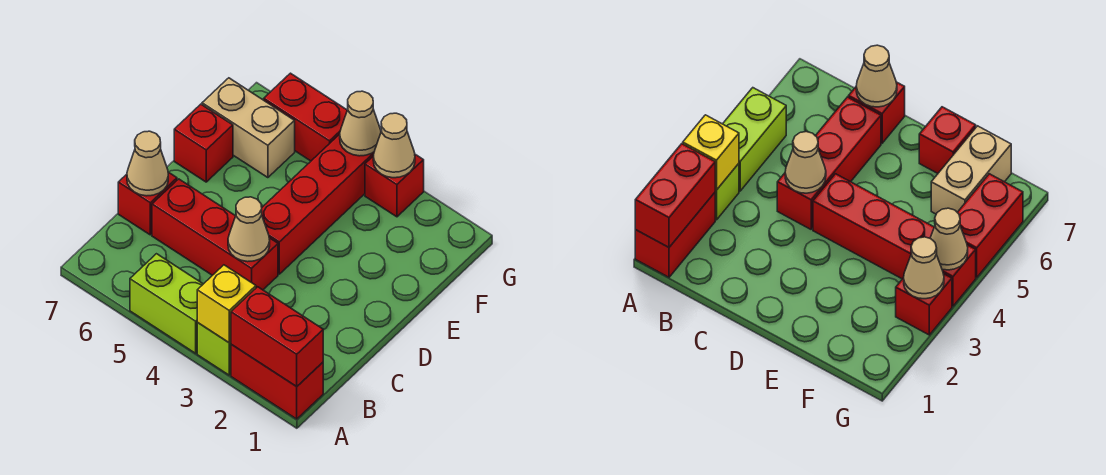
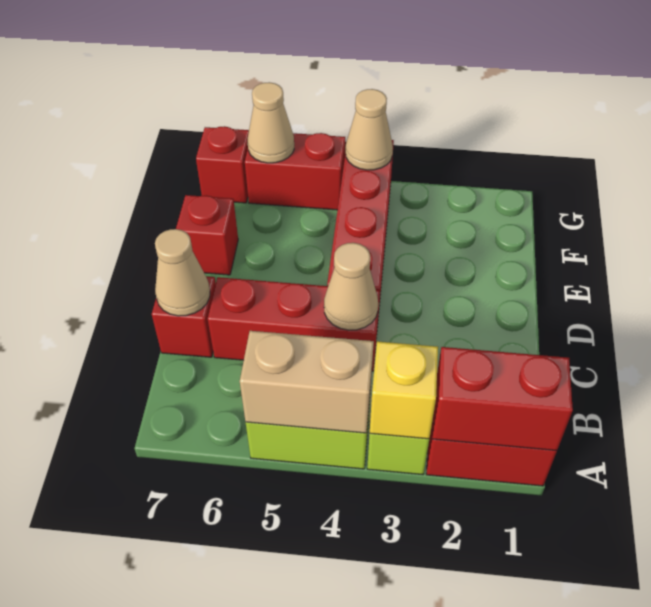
tan 1x2 brick [202,78,295,178] -> tan 1x2 brick moved to [240,331,374,433]
red 1x1 brick [365,154,424,217] -> red 1x1 brick moved to [196,126,249,203]
tan 1x1 cone [373,113,415,178] -> tan 1x1 cone moved to [248,82,294,163]

